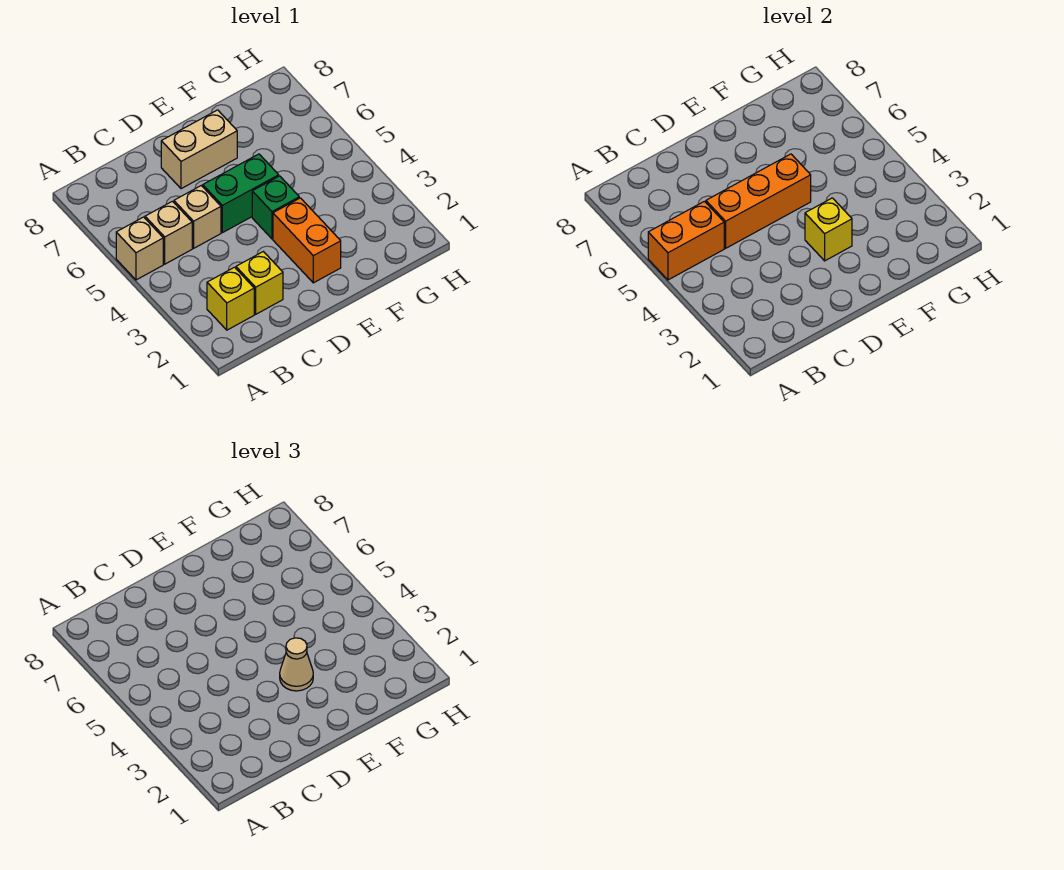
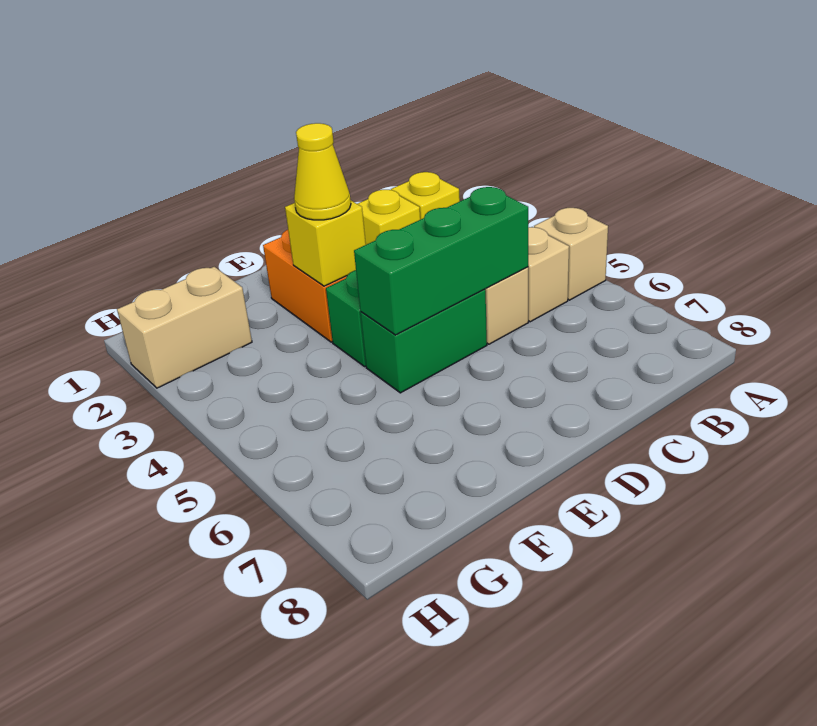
orange 1x2 brick [648,201,724,280] -> none
orange 1x3 brick [706,154,811,248] -> green 1x3 brick [354,187,528,335]
tan 1x2 brick [161,110,237,189] -> tan 1x2 brick moved to [117,267,252,388]
tan 1x1 cone [280,638,313,691] -> yellow 1x1 cone [294,123,351,220]

